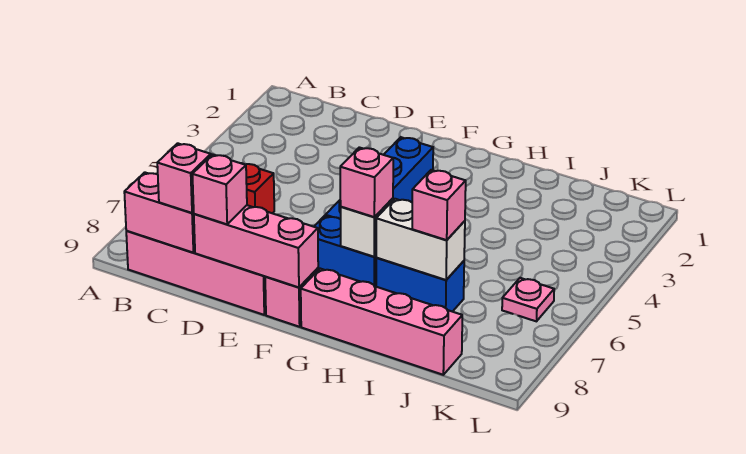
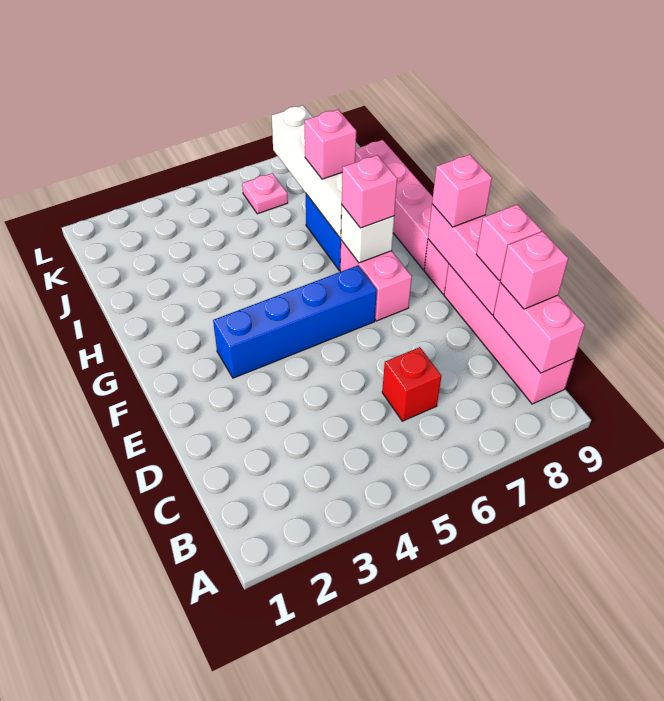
blue 1x2 brick [314,216,376,287] -> pink 1x2 brick [340,240,412,321]
none -> pink 1x1 brick [432,155,492,227]
white 1x2 brick [376,199,465,280] -> white 1x4 brick [272,105,342,238]

